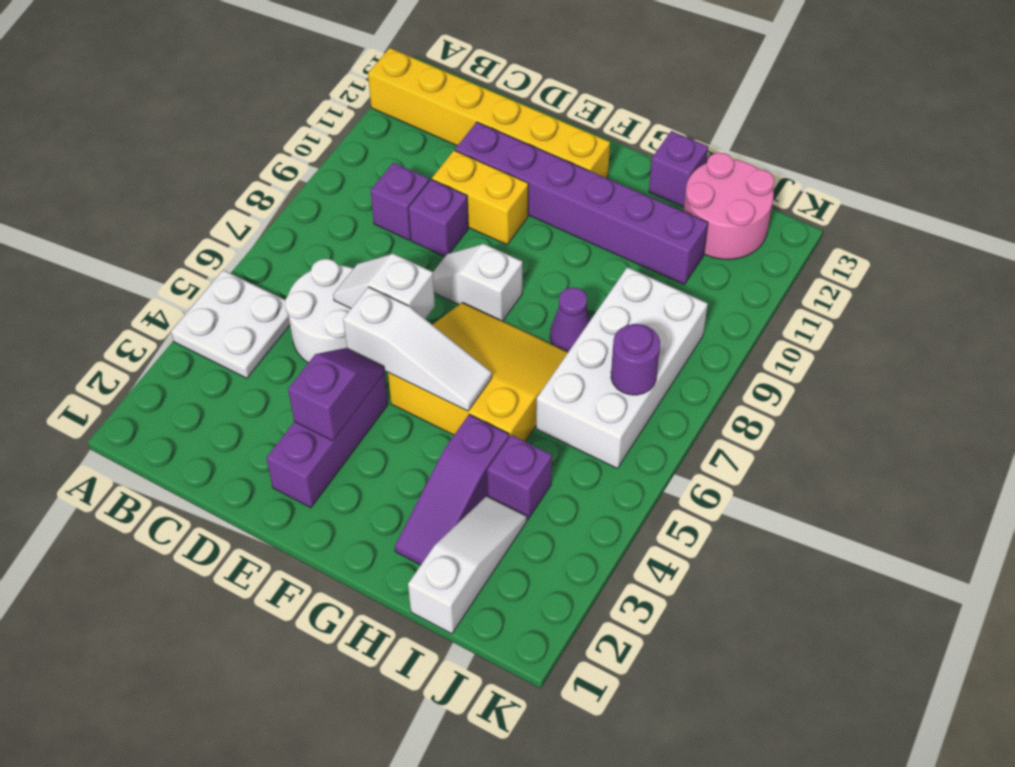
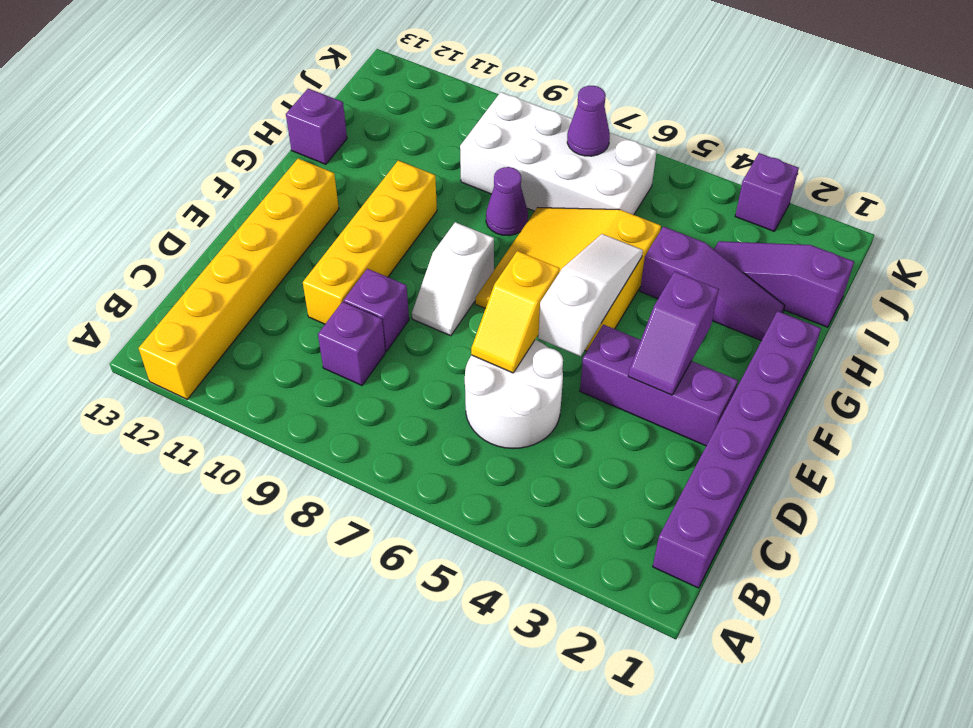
white 2x2 plate [171,270,290,378] -> none
white 1x2 slope [333,254,435,319] -> yellow 1x2 slope [471,251,560,373]
yellow 1x2 brick [432,150,528,245] -> yellow 1x4 brick [303,161,437,324]
purple 1x6 brick [455,122,708,285] -> purple 1x6 brick moved to [653,311,821,588]
purple 1x2 slope [288,348,385,441] -> purple 1x2 slope turned to [628,272,719,395]
white 1x3 slope [408,496,527,634] -> purple 1x3 slope [714,241,854,327]
purple 1x1 brick [487,435,552,519] -> purple 1x1 brick moved to [735,153,799,231]
pink 2x2 round brick [683,153,774,259] -> none
purple 1x1 round brick [611,324,660,395] -> purple 1x1 cone [567,86,610,156]

